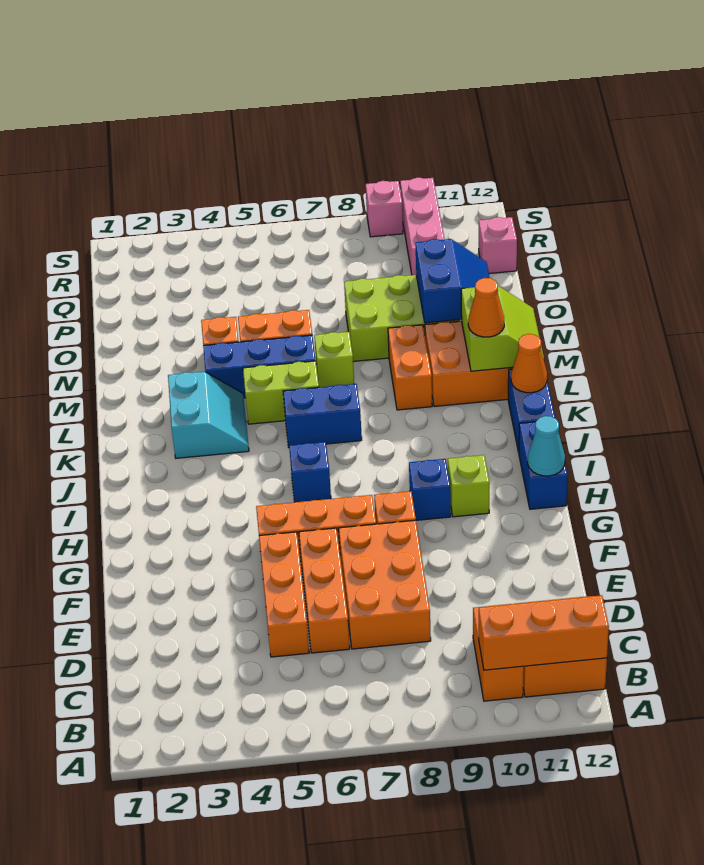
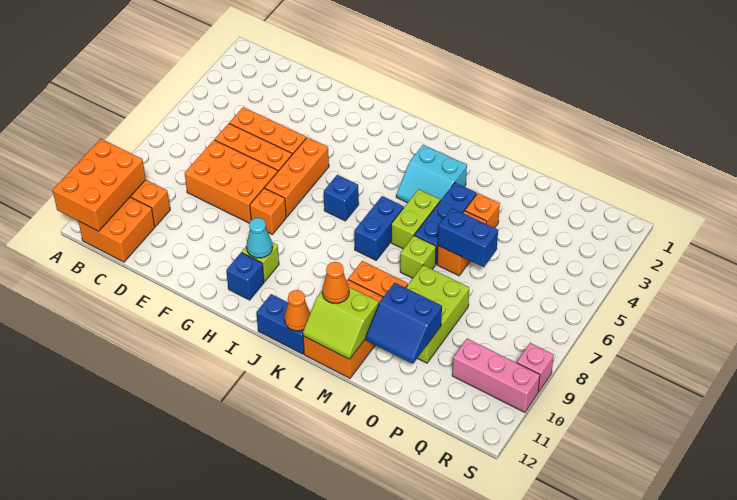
orange 1x3 brick [479,595,609,670] -> orange 2x3 brick [53,139,146,231]
blue 1x1 brick [409,459,451,520] -> blue 1x1 brick moved to [226,252,264,300]
blue 1x2 brick [519,422,568,509] -> blue 1x2 brick moved to [438,208,498,267]
cyan 1x1 cone [528,416,565,476] -> cyan 1x1 cone moved to [246,218,273,258]
pink 1x1 brick [479,217,517,274] -> none

